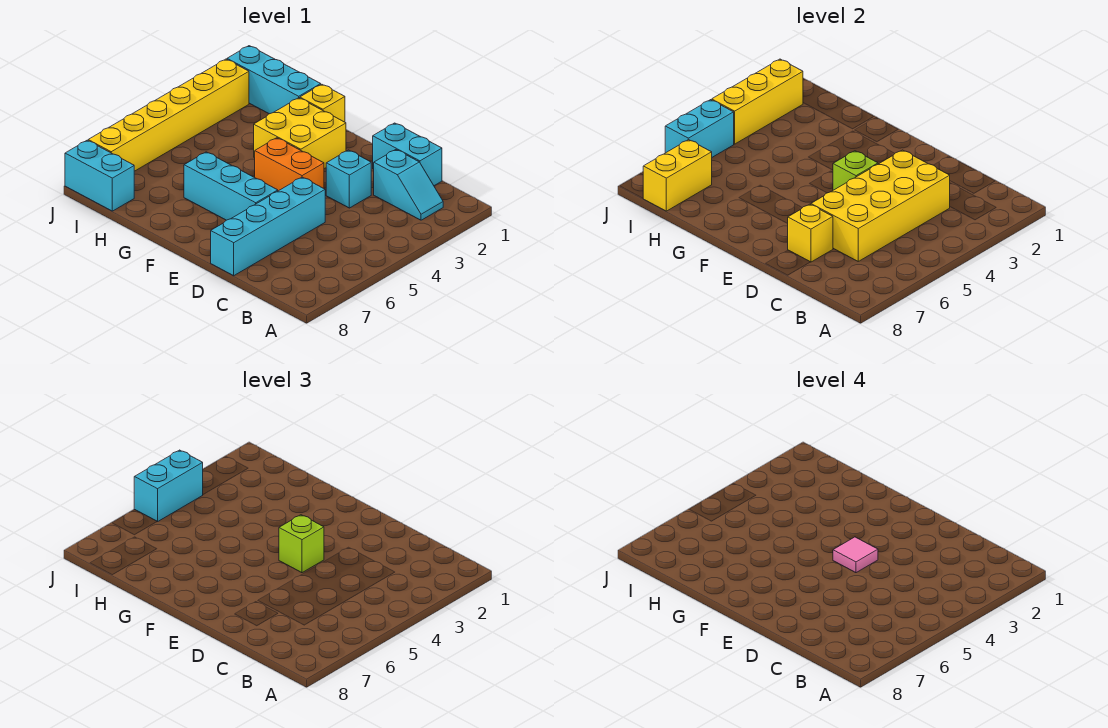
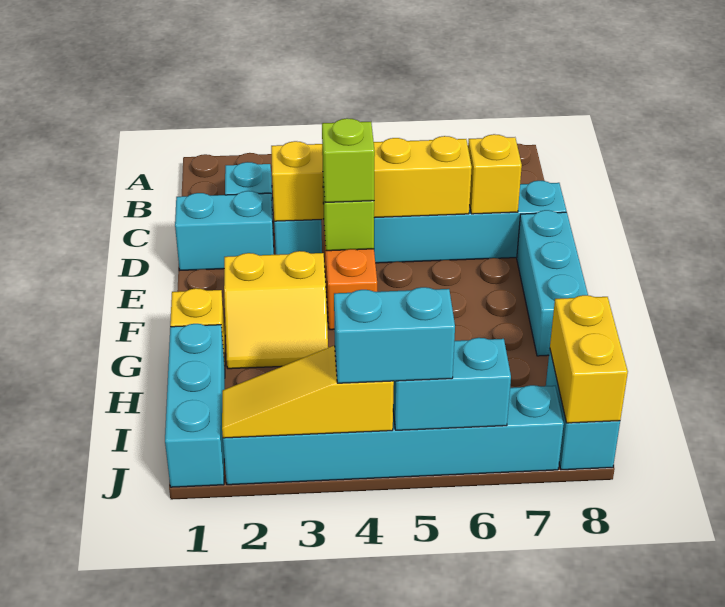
cyan 1x2 brick [373,123,442,186] -> cyan 1x2 brick turned to [175,191,274,270]
yellow 2x4 brick [811,150,950,261] -> yellow 1x4 brick [271,136,472,221]
pink 1x1 tile [833,537,878,573] -> none
cyan 1x3 brick [184,152,278,220] -> cyan 1x3 brick moved to [517,210,588,356]
yellow 2x2 brick [254,98,346,169] -> yellow 2x2 slope [224,251,328,369]
yellow 1x2 brick [643,140,712,211] -> yellow 1x2 brick turned to [550,295,628,423]
yellow 1x6 brick [88,59,249,171] -> cyan 1x6 brick [223,385,564,485]
yellow 1x3 brick [712,59,803,144] -> yellow 1x3 slope [222,346,394,438]

